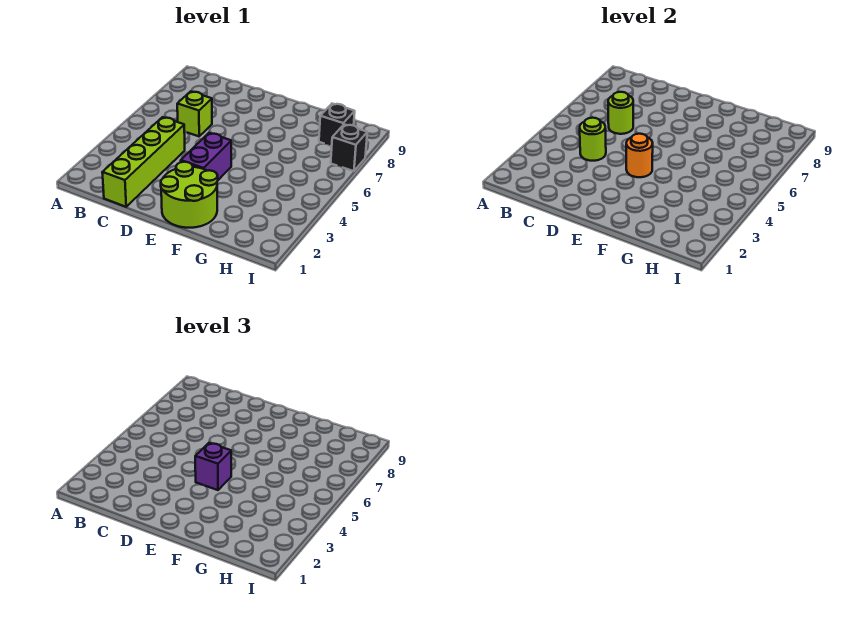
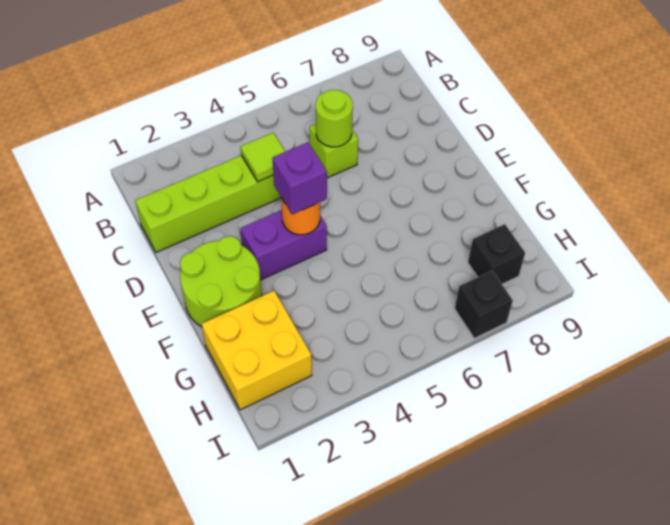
lime 1x1 round brick [580,118,606,161] -> lime 1x1 tile [241,133,285,182]
none -> yellow 2x2 brick [202,291,312,410]

